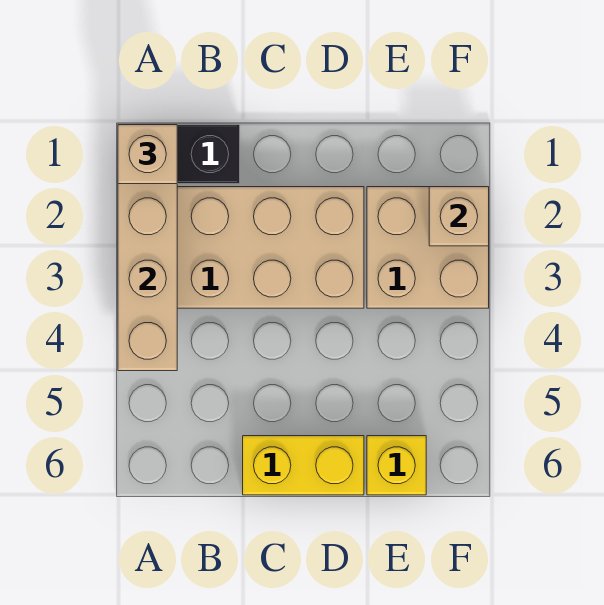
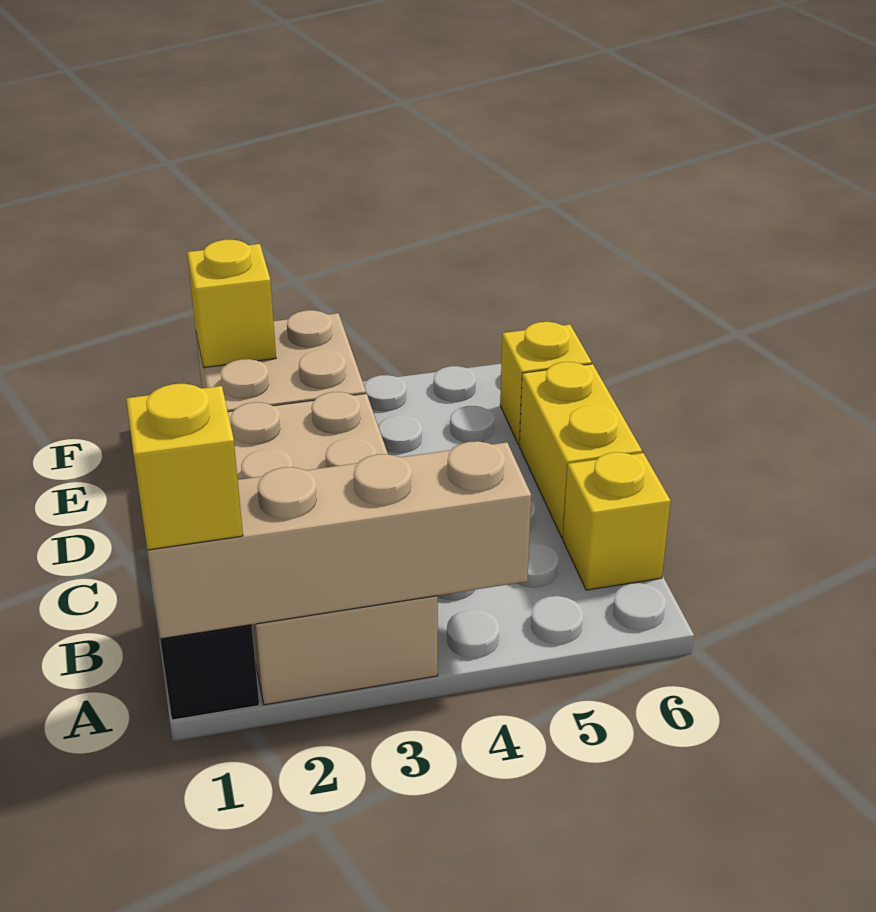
tan 1x1 brick [118,125,177,184] -> yellow 1x1 brick [126,384,243,550]
none -> yellow 1x1 brick [563,452,671,590]
tan 1x1 brick [429,187,489,246] -> yellow 1x1 brick [187,240,276,368]

